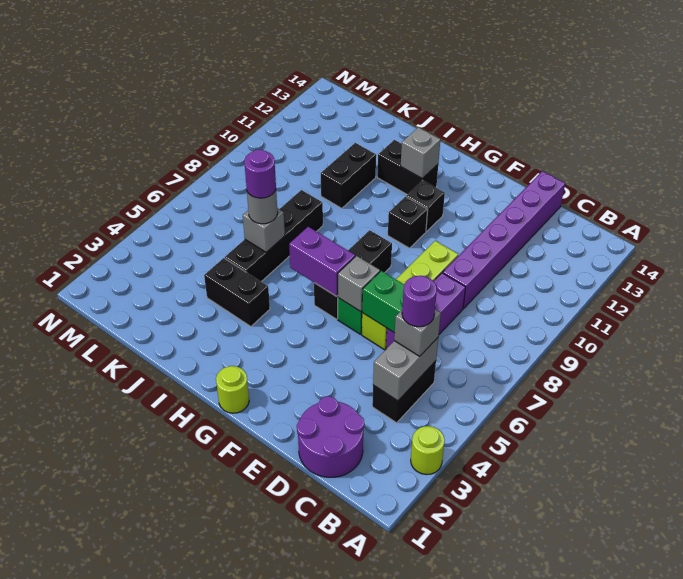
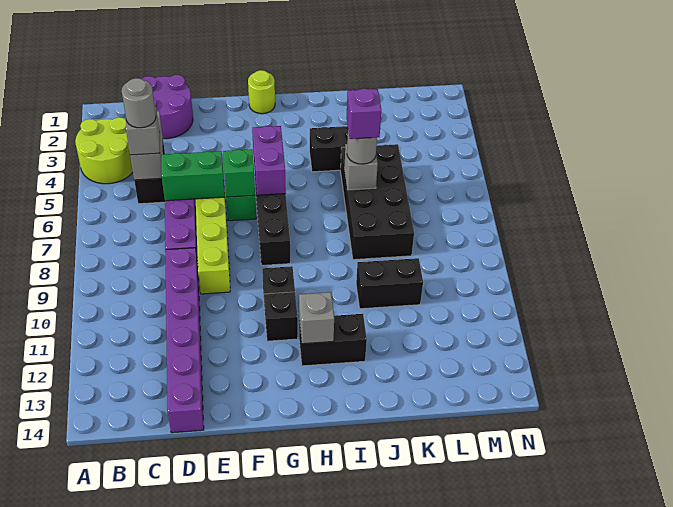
lime 1x1 round brick [411,426,445,475] -> lime 2x2 round brick [75,117,133,184]
purple 1x1 round brick [402,276,437,327] -> grey 1x1 round brick [122,78,156,128]
grey 1x1 brick [338,256,380,312] -> green 1x1 brick [223,149,255,197]
purple 1x2 brick [289,227,355,296] -> purple 1x2 brick turned to [252,126,286,195]
black 1x4 brick [225,190,323,282] -> black 2x4 brick [341,144,414,260]
purple 1x1 round brick [244,150,276,198] -> purple 1x1 brick [346,89,381,139]
black 1x2 brick [321,143,376,208] -> black 1x2 brick turned to [356,258,423,309]

